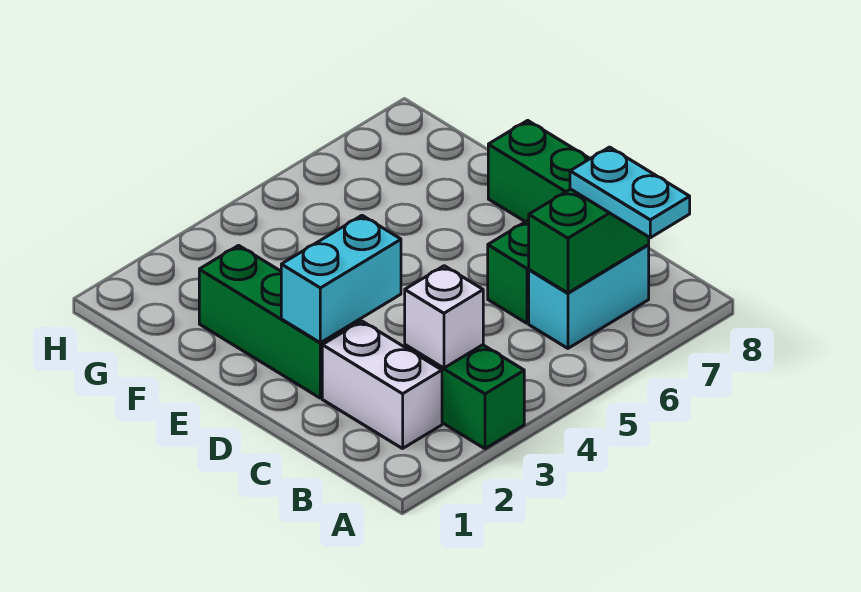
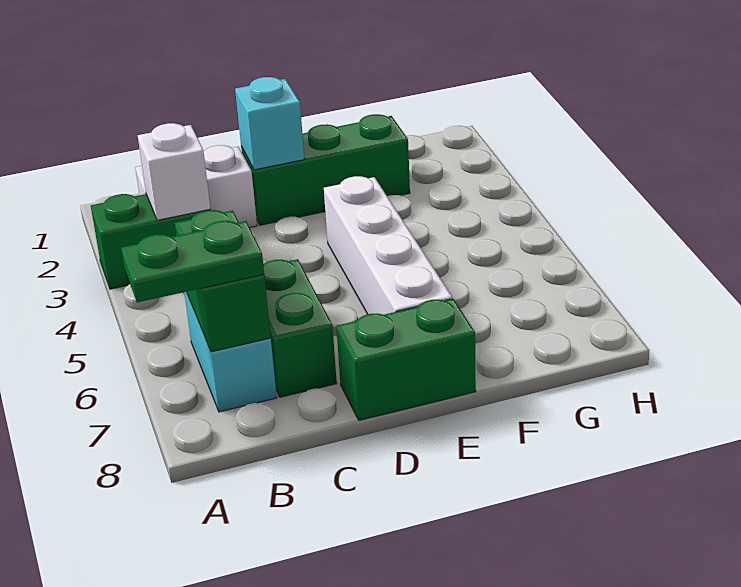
cyan 1x2 plate [570,147,690,238] -> green 1x2 plate [121,221,264,302]
cyan 1x2 brick [281,216,401,343] -> cyan 1x1 brick [235,77,304,170]
none -> white 1x4 brick [324,176,452,315]

